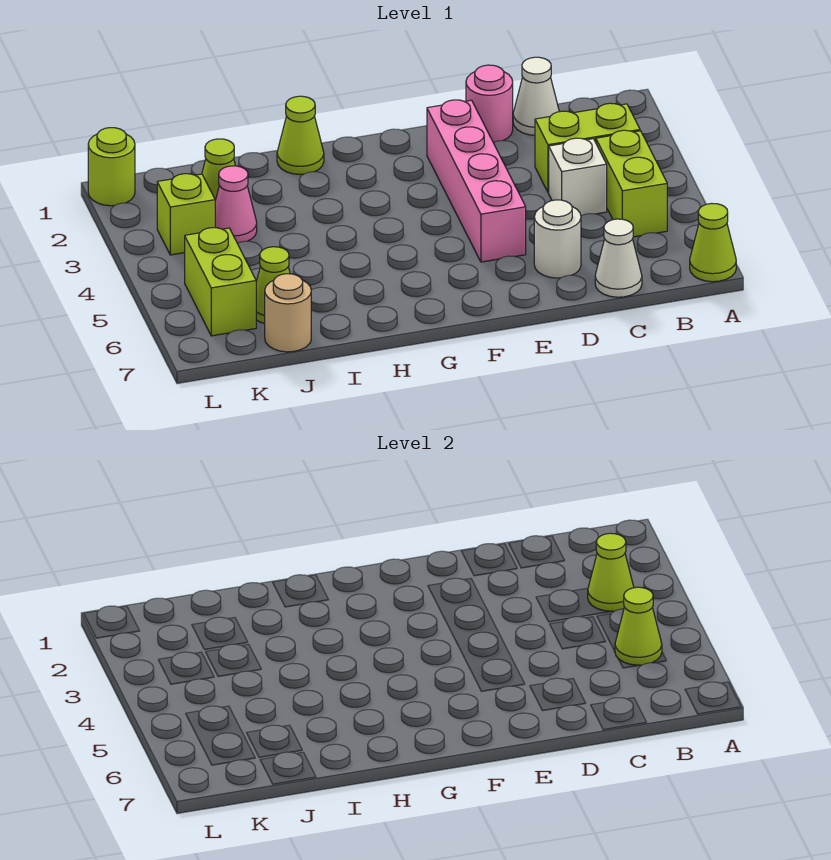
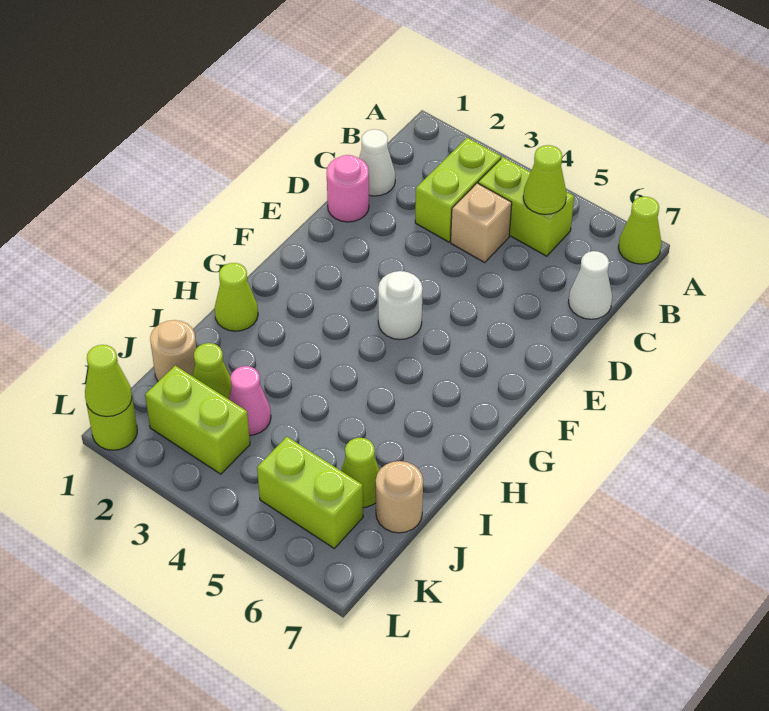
lime 1x1 cone [588,533,634,611] -> lime 1x1 cone moved to [85,345,132,417]
white 1x1 brick [549,138,607,216] -> tan 1x1 brick [451,183,512,262]
white 1x1 round brick [534,200,581,278] -> white 1x1 round brick moved to [378,271,423,340]
pink 1x4 brick [427,100,526,262] -> none
none -> tan 1x1 round brick [150,320,196,381]
lime 1x1 brick [157,174,215,255] -> lime 1x2 brick [145,366,250,474]

